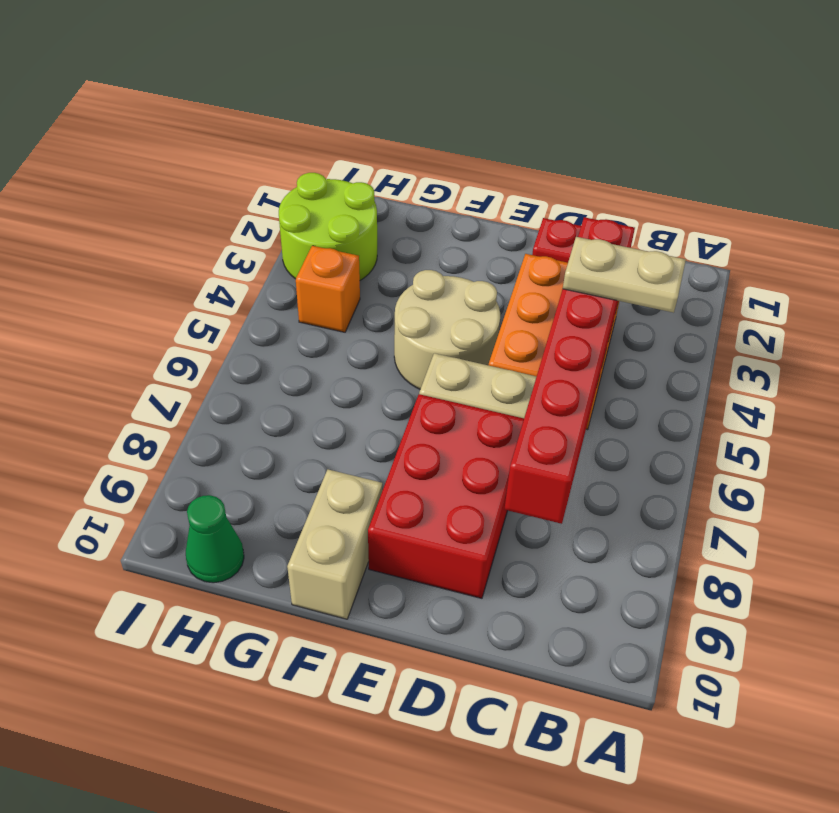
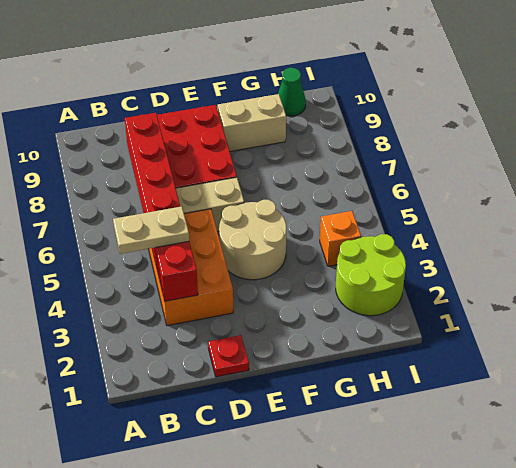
tan 1x2 brick [287,469,383,619] -> tan 1x2 brick turned to [218,94,286,151]

